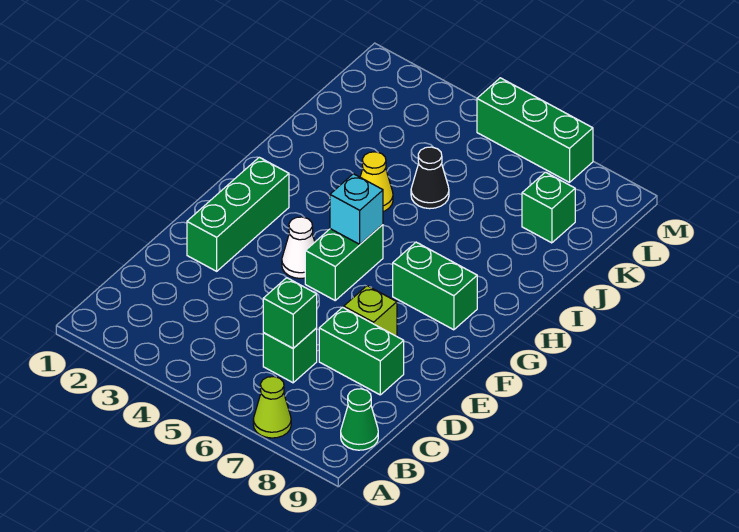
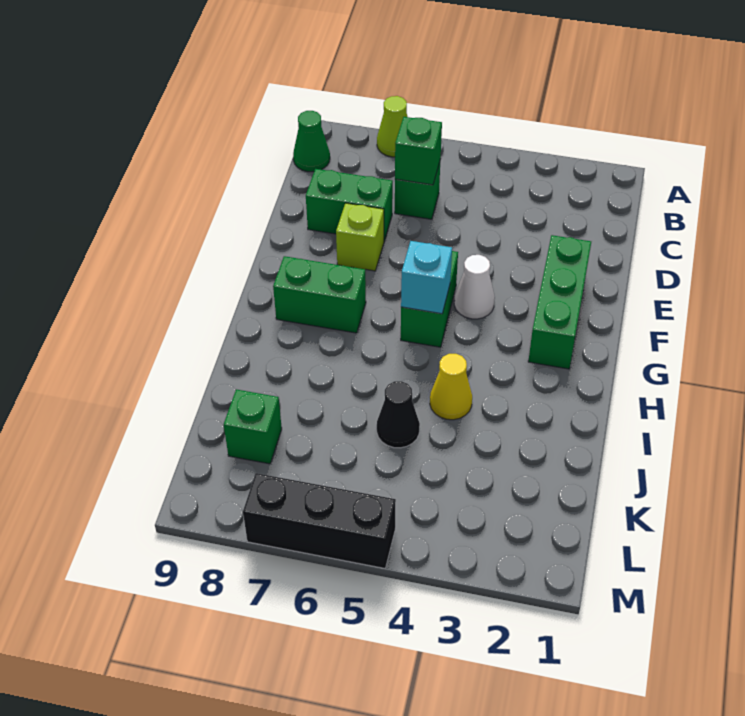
green 1x3 brick [477,78,593,182] -> black 1x3 brick [243,473,396,568]

